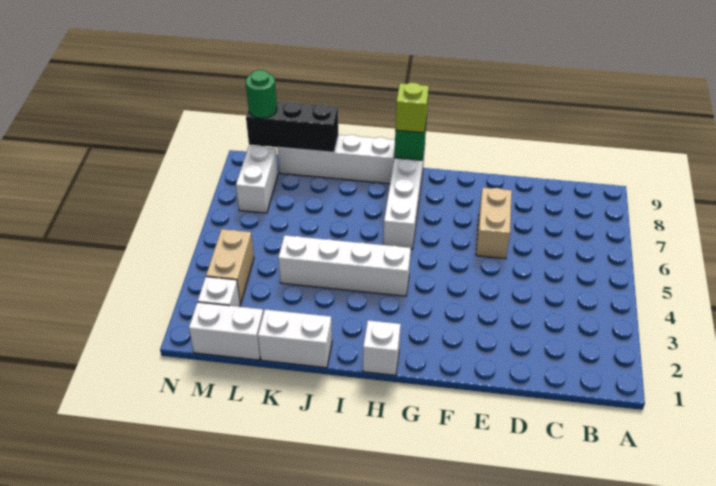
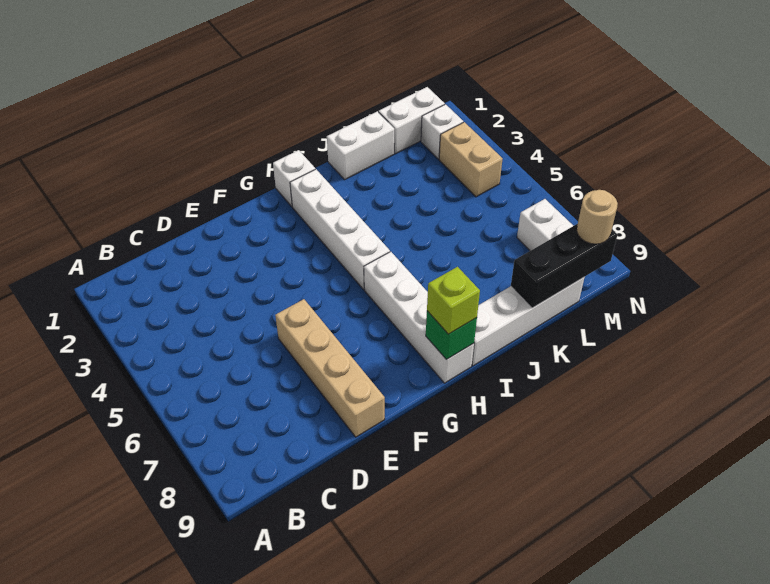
tan 1x2 brick [476,188,512,259] -> tan 1x4 brick [275,299,385,437]
white 1x4 brick [278,235,411,296] -> white 1x4 brick turned to [290,169,390,290]
green 1x1 round brick [246,70,277,118] -> tan 1x1 round brick [577,190,618,244]

